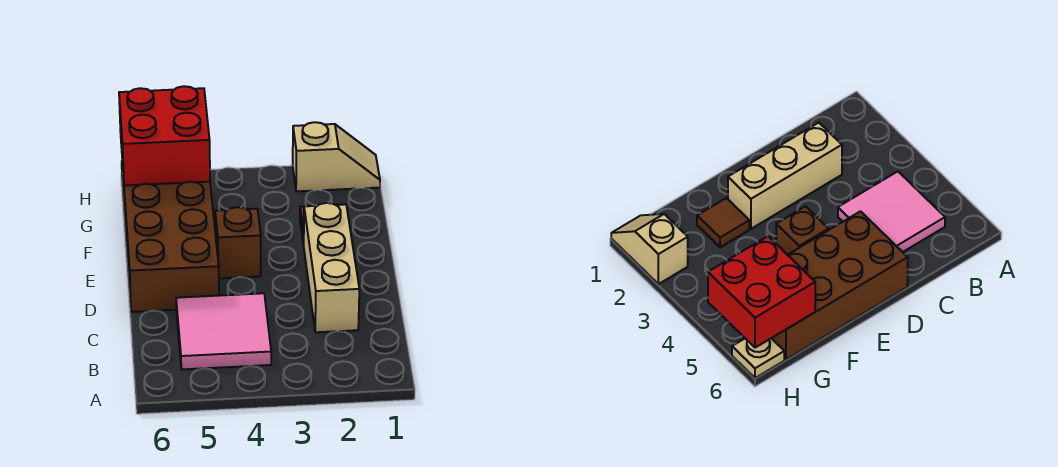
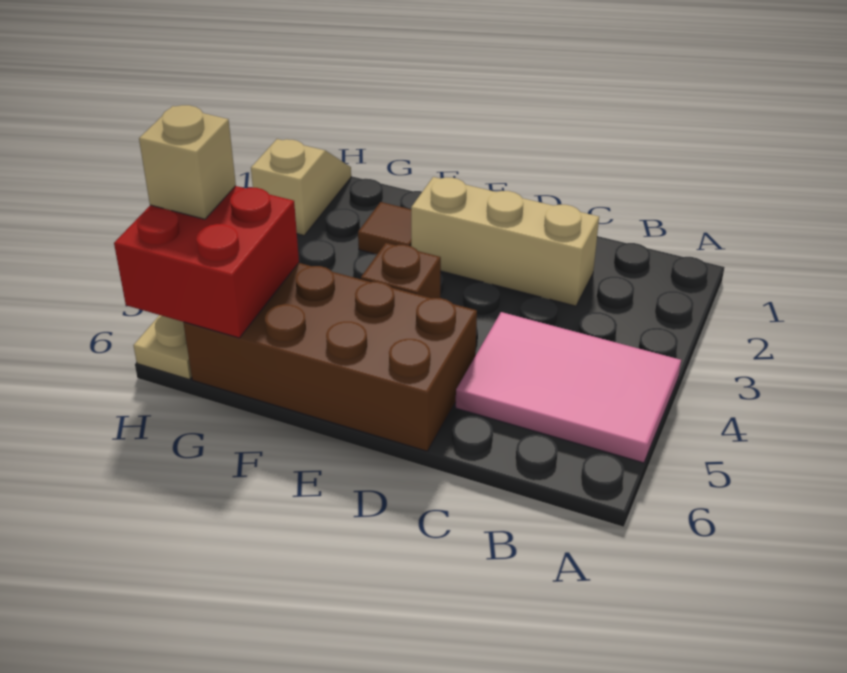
pink 2x2 tile [176,293,271,369] -> pink 2x3 tile [456,312,681,463]
none -> tan 1x1 brick [139,105,236,219]

